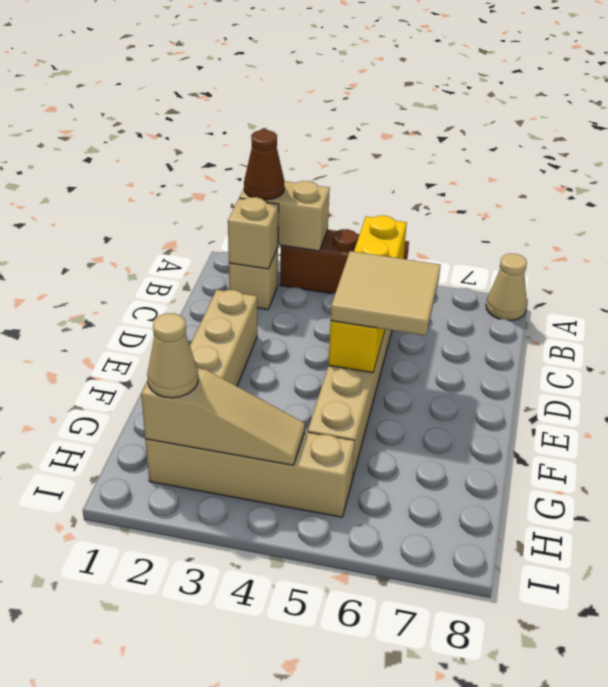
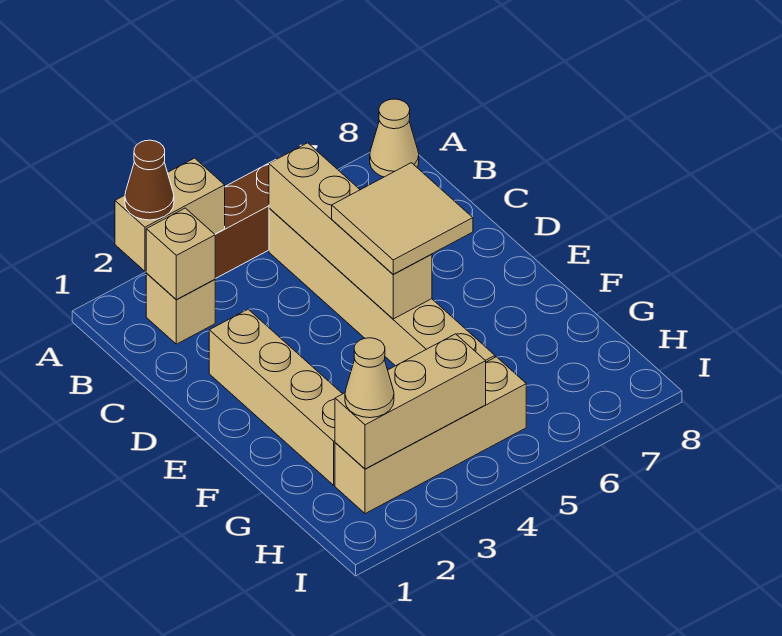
yellow 1x4 brick [328,216,407,373] -> tan 1x4 brick [269,143,432,319]
tan 1x3 slope [141,368,305,465] -> tan 1x3 brick [335,334,486,469]

